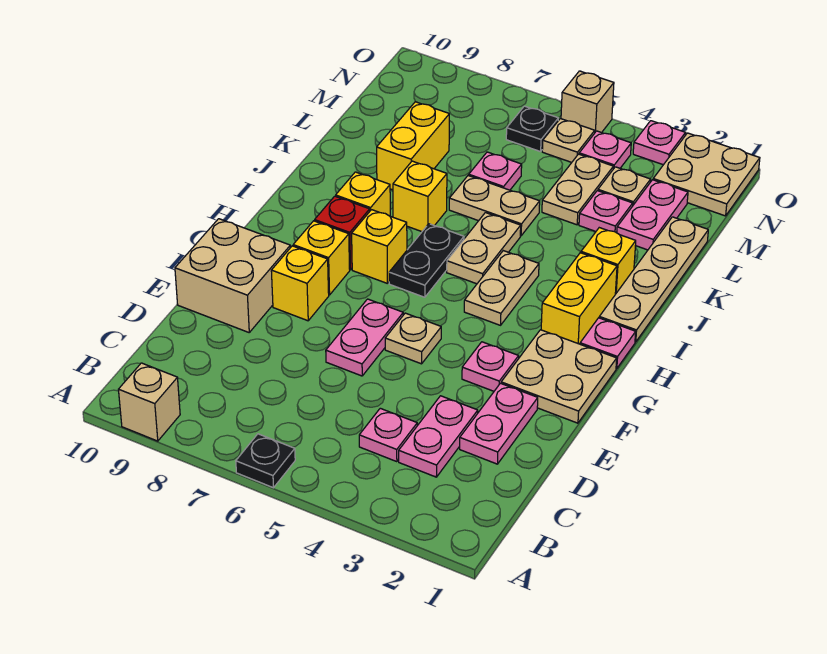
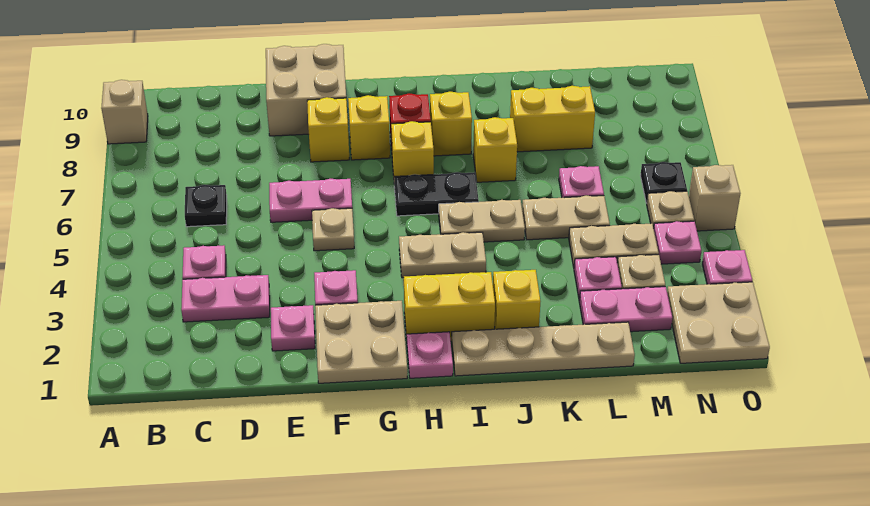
black 1x1 plate [236,434,295,488] -> black 1x1 plate moved to [185,185,227,227]
pink 1x2 plate [460,383,538,464] -> pink 1x1 plate [271,305,315,351]
tan 1x2 plate [449,176,540,236] -> tan 1x2 plate turned to [522,195,610,240]

